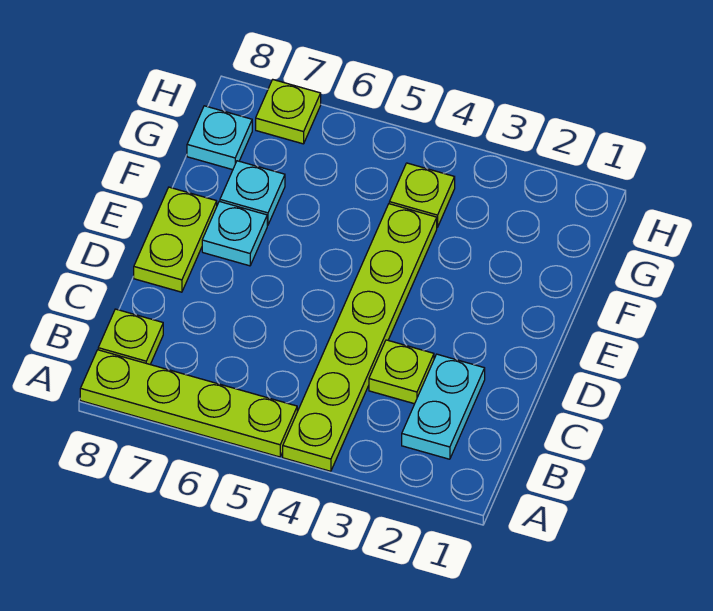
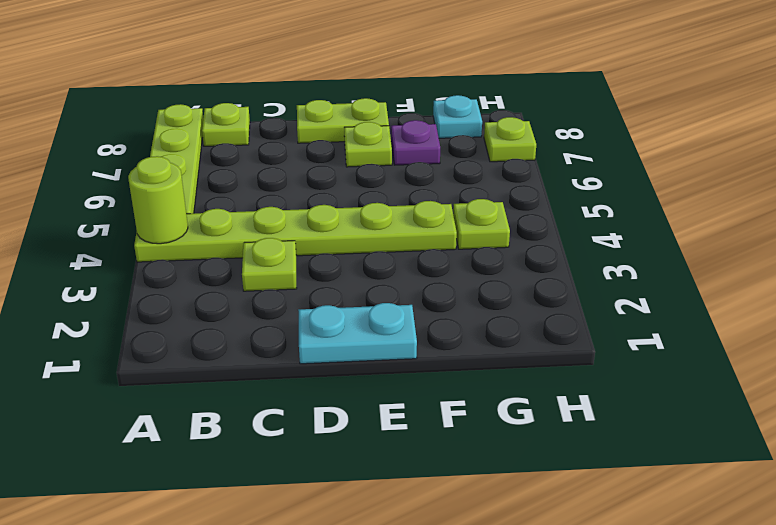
none -> lime 1x1 round brick [128,156,188,244]
cyan 1x2 plate [402,354,485,459] -> cyan 1x2 plate moved to [298,303,417,364]
cyan 1x1 plate [202,201,267,266] -> lime 1x1 plate [344,122,392,167]
cyan 1x1 plate [220,161,285,225] -> purple 1x1 plate [391,120,440,165]

